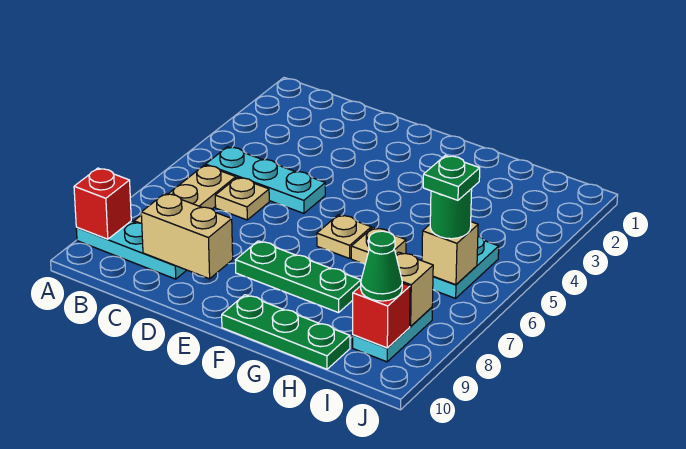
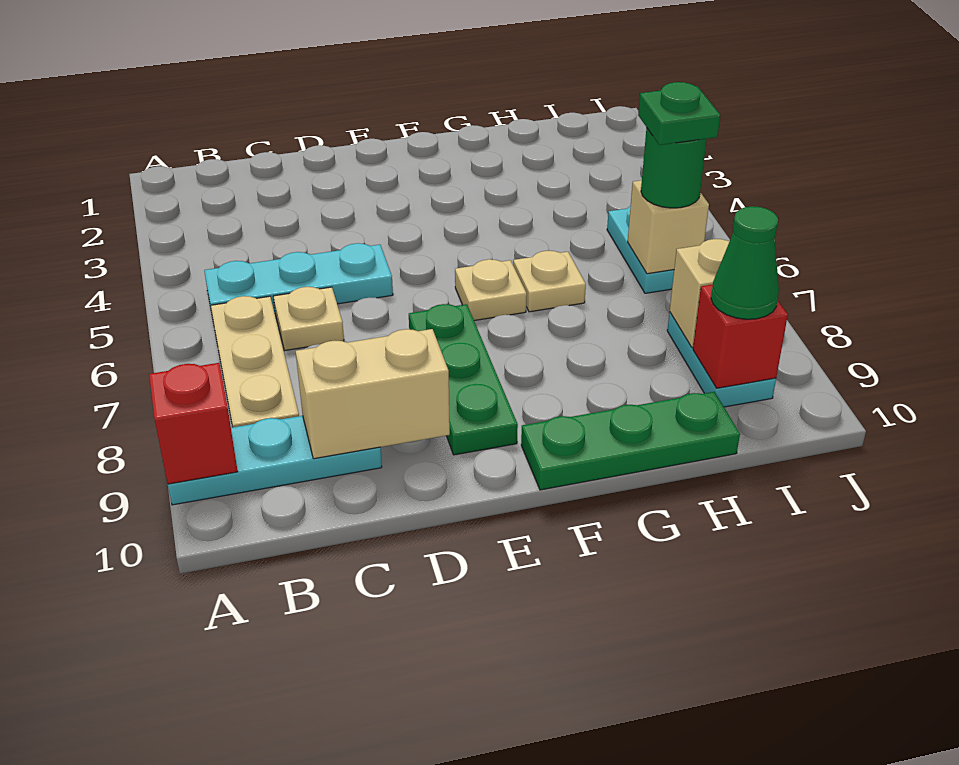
green 1x3 plate [236,241,361,313] -> green 1x3 plate turned to [409,304,518,455]

